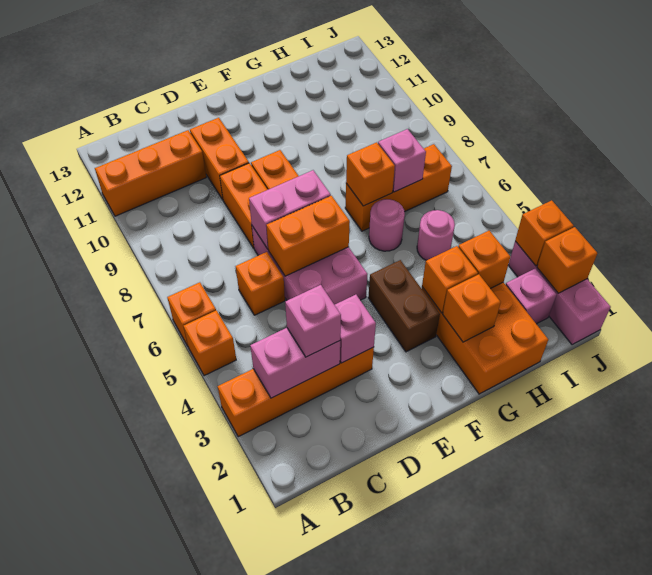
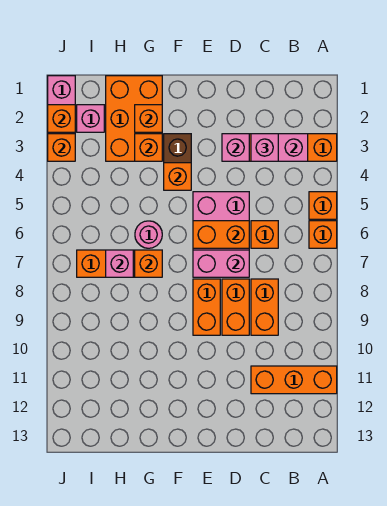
orange 1x2 brick [190,118,249,200] -> orange 1x2 brick moved to [251,279,278,335]
orange 1x1 brick [458,231,510,289] -> orange 1x1 brick moved to [164,163,191,190]
pink 1x1 round brick [417,210,455,260] -> none

